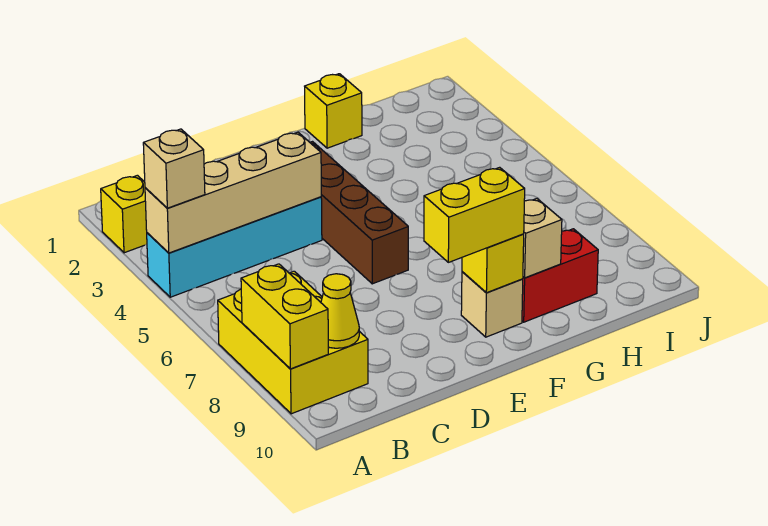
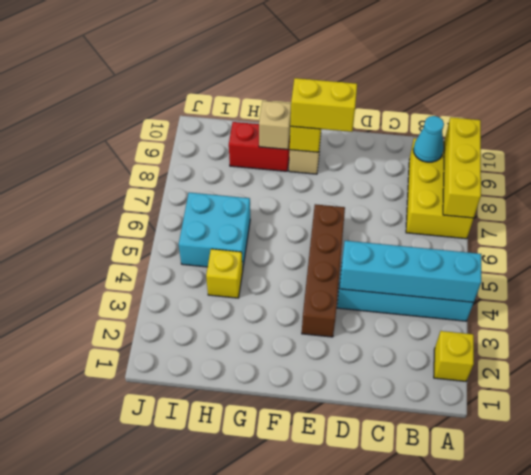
tan 1x4 brick [145,132,321,253] -> cyan 1x4 brick [340,241,481,302]
tan 1x1 brick [143,129,205,208] -> none
yellow 1x2 brick [241,264,328,369] -> yellow 1x3 brick [443,117,481,218]
yellow 1x1 cone [321,274,359,348] -> cyan 1x1 cone [413,116,444,162]
yellow 1x1 brick [305,74,362,148] -> yellow 1x1 brick moved to [206,249,243,298]
none -> cyan 2x2 brick [179,193,250,270]

